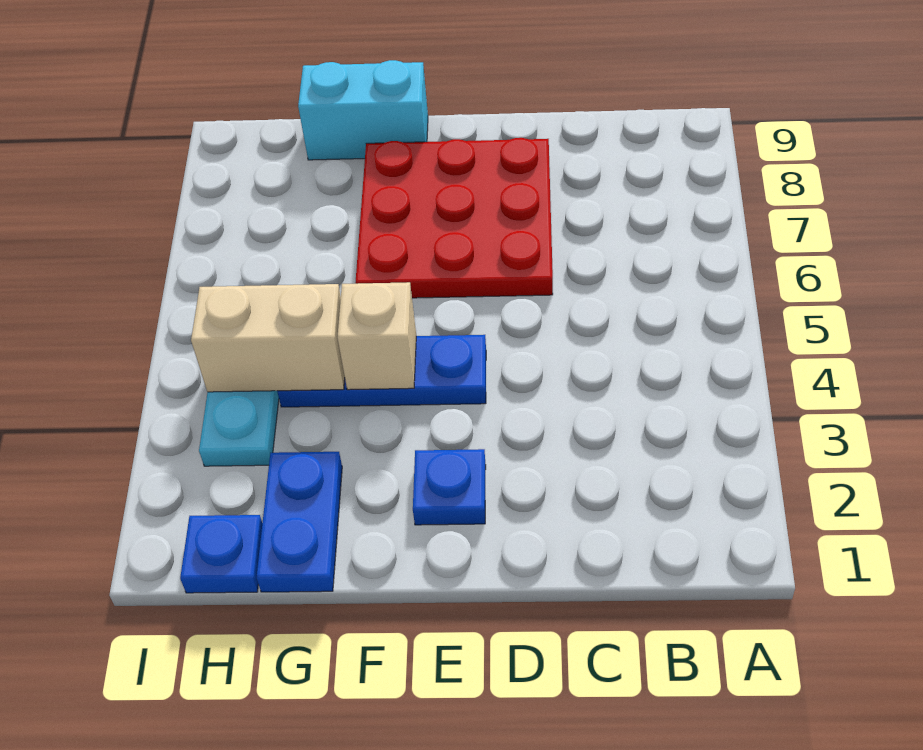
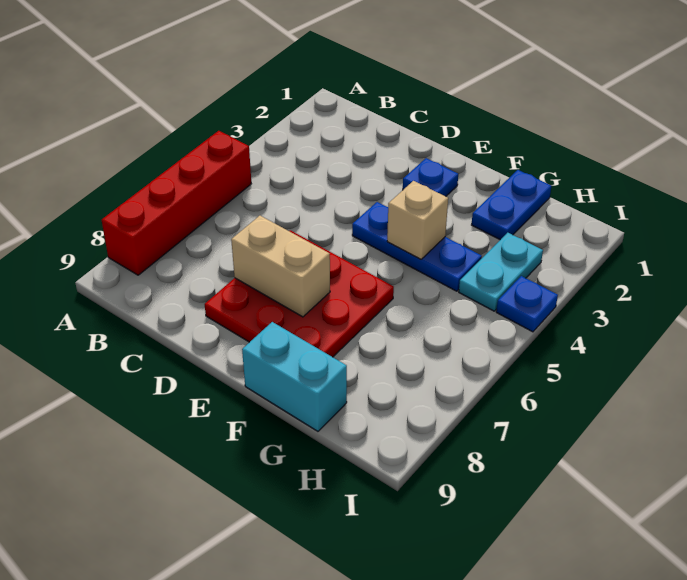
none -> red 1x4 brick [102,131,251,275]
tan 1x2 brick [191,284,345,392] -> tan 1x2 brick moved to [231,216,330,317]
blue 1x1 plate [180,515,262,593] -> blue 1x1 plate moved to [496,276,558,332]

